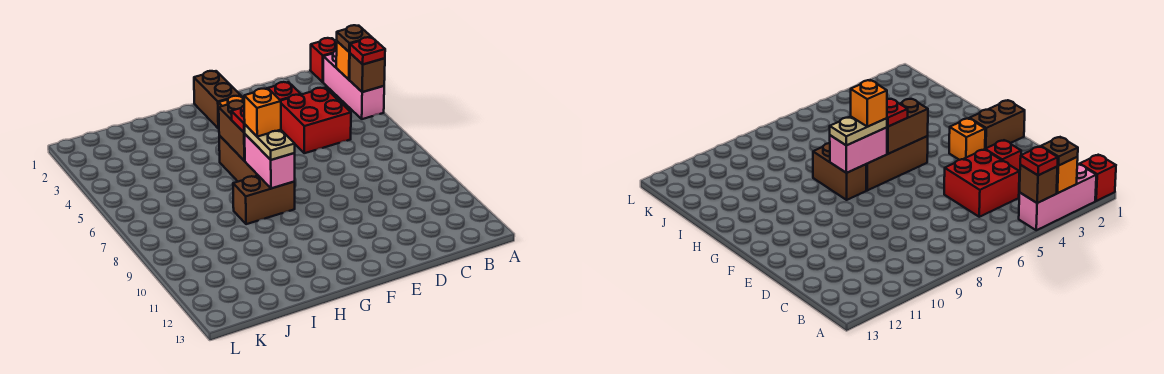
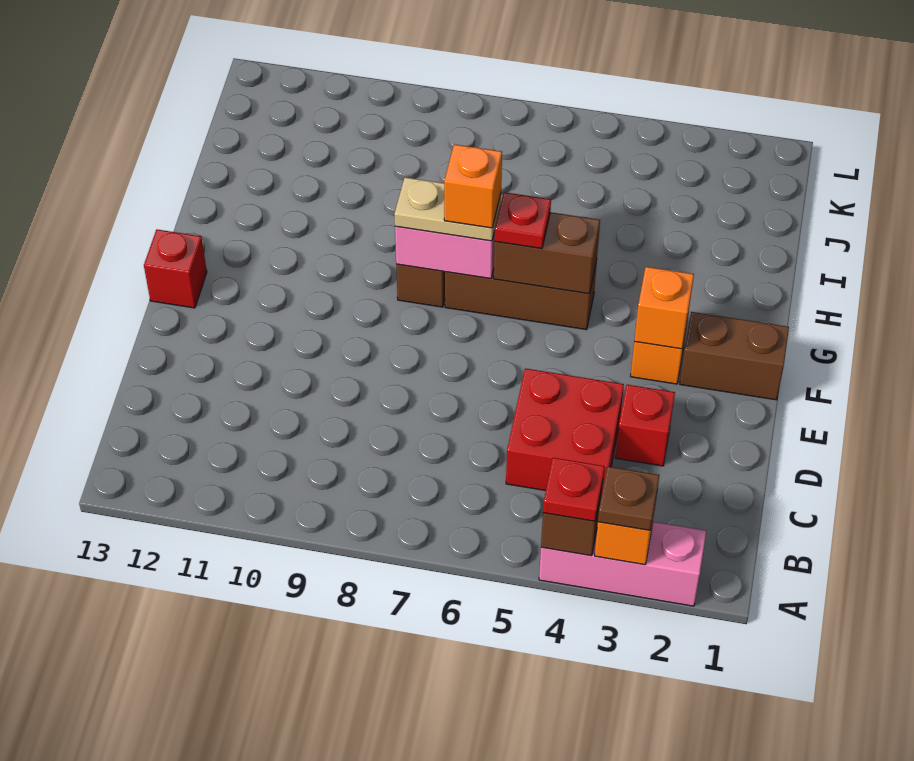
red 1x1 brick [310,38,337,82] -> red 1x1 brick moved to [144,230,207,308]
none -> orange 1x1 brick [634,267,694,349]

